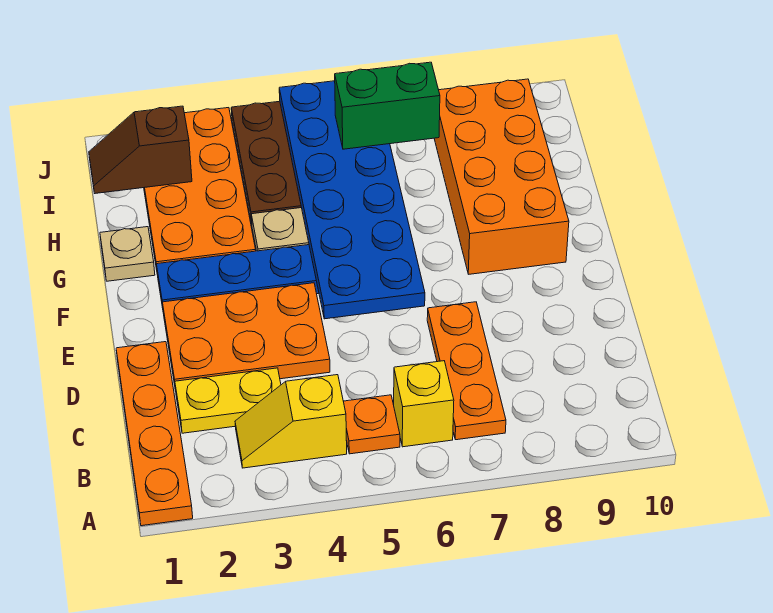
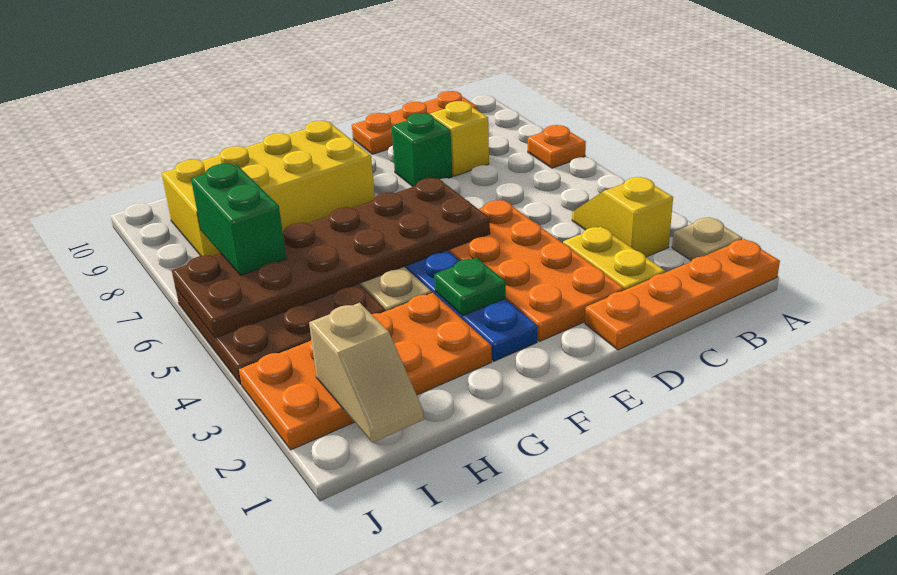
yellow 1x2 slope [235,375,347,468] -> yellow 1x2 slope turned to [572,177,673,257]
orange 1x1 plate [343,395,400,454] -> orange 1x1 plate moved to [528,125,586,168]
yellow 1x1 brick [394,361,454,447] -> yellow 1x1 brick moved to [430,101,489,176]
orange 1x3 plate [427,302,506,440] -> orange 1x3 plate moved to [352,91,477,154]
orange 2x3 plate [162,283,330,391] -> orange 2x4 plate [448,200,624,342]
none -> green 1x1 brick [391,113,452,187]
blue 2x6 plate [279,81,425,319] -> brown 2x6 plate [172,178,490,338]
none -> green 1x1 plate [434,258,506,316]
orange 2x4 brick [434,79,569,274] -> yellow 2x4 brick [162,121,375,256]
tan 1x1 plate [100,227,155,281] -> tan 1x1 plate moved to [672,217,742,261]
brown 1x2 slope [89,106,192,193] -> tan 1x2 slope [309,303,424,443]

